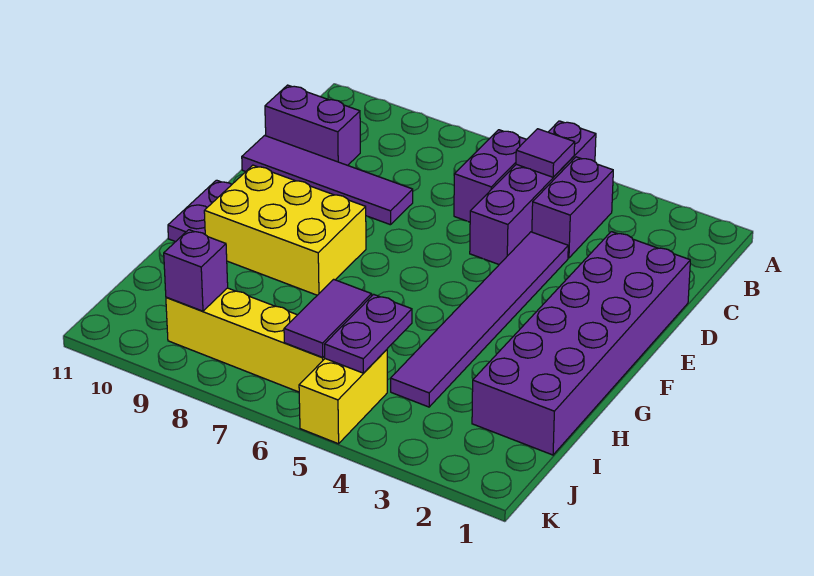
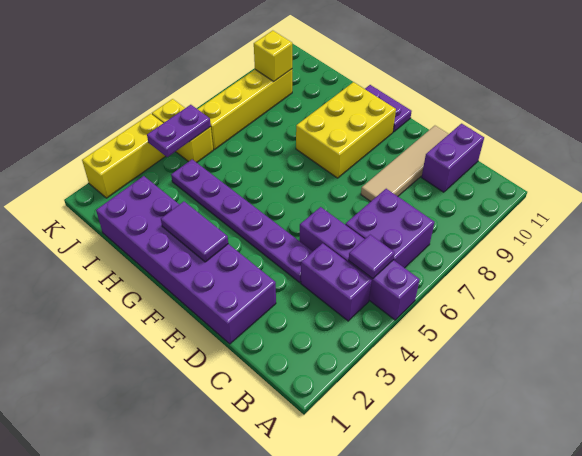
purple 1x2 brick [454,130,527,222] -> purple 2x2 brick [345,189,434,268]
purple 1x6 tile [391,232,568,407] -> purple 1x6 plate [171,159,313,282]
purple 1x4 tile [242,136,413,225] -> tan 1x4 tile [361,126,449,201]
purple 1x2 plate [325,294,412,373] -> purple 1x2 plate turned to [147,105,211,157]
purple 1x2 tile [284,279,372,357] -> purple 1x2 tile moved to [161,201,228,262]
purple 1x1 brick [164,230,228,311] -> yellow 1x1 brick [254,31,292,81]
none -> yellow 1x3 brick [82,114,165,198]

